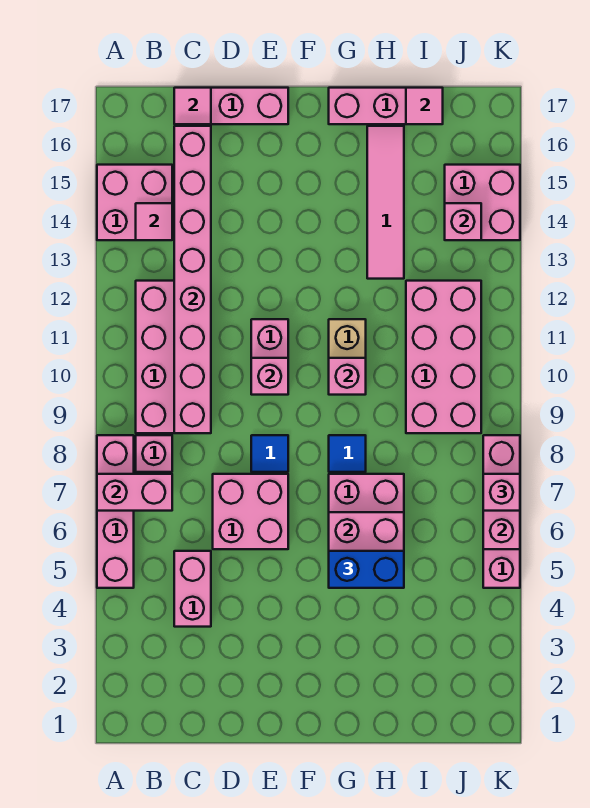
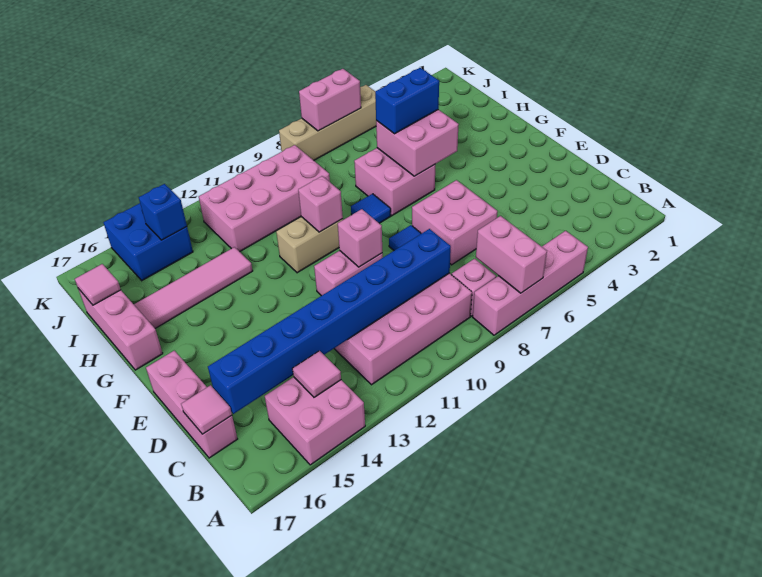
pink 1x2 brick [174,551,211,627] -> none
pink 1x8 brick [174,126,211,433] -> blue 1x8 brick [208,229,451,414]
blue 1x2 brick [329,551,404,588] -> blue 1x2 brick turned to [375,68,439,134]
pink 2x2 brick [445,165,520,240] -> blue 2x2 brick [103,203,193,281]
pink 1x1 brick [445,203,481,240] -> blue 1x1 brick [139,184,187,240]
pink 1x4 brick [483,435,520,588] -> tan 1x4 brick [279,85,376,160]
pink 1x1 brick [483,474,520,511] -> none

